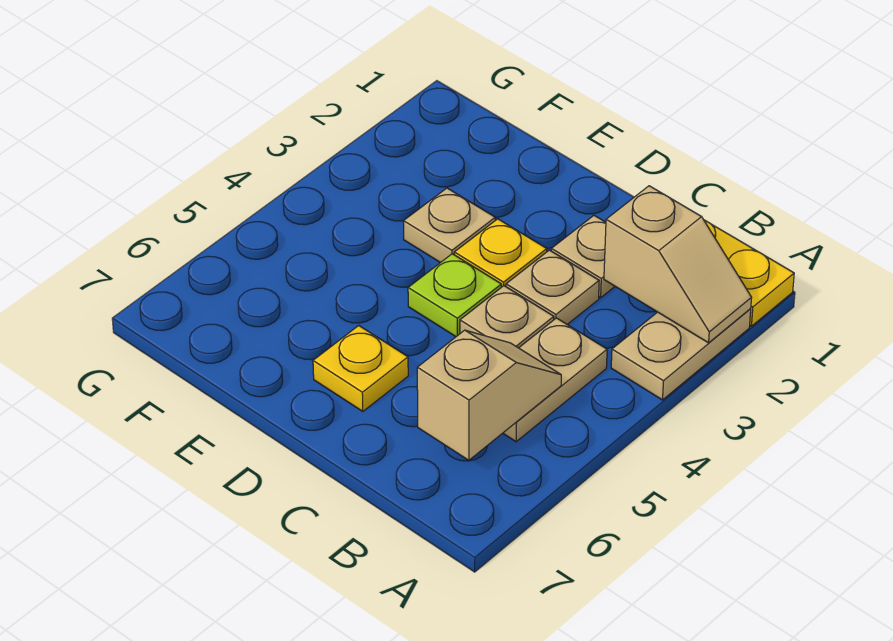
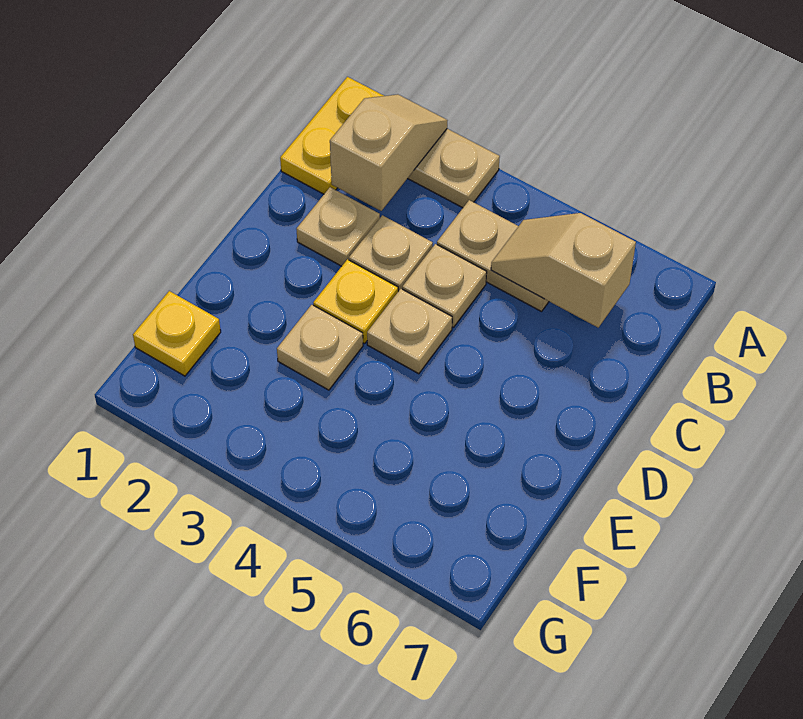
lime 1x1 plate [408,254,501,337] -> tan 1x1 plate [367,289,452,374]
yellow 1x1 plate [313,326,408,412] -> yellow 1x1 plate moved to [133,291,221,376]

